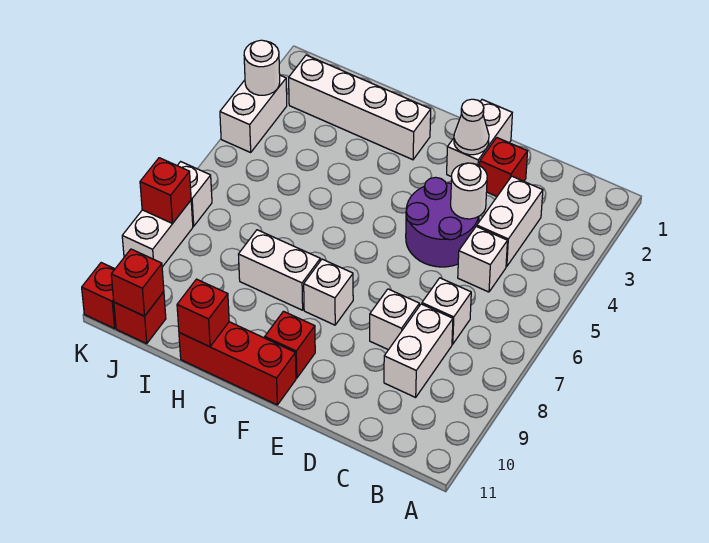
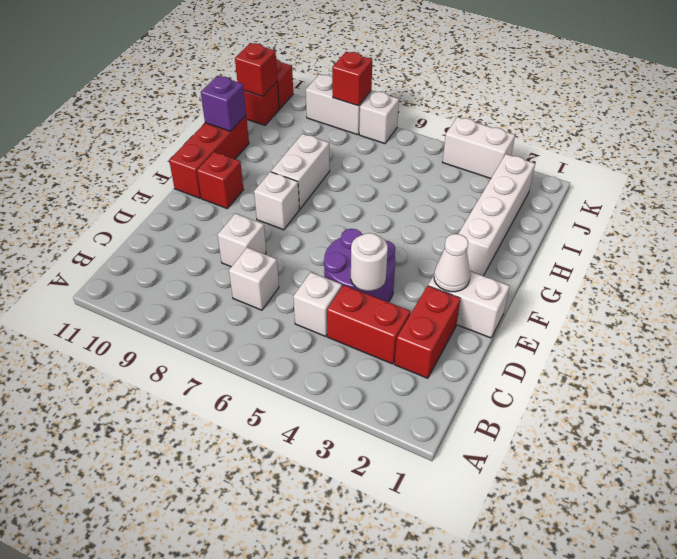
white 1x2 brick [477,176,543,267] -> red 1x2 brick [327,285,410,364]
white 1x2 brick [384,304,453,397] -> none
red 1x1 brick [480,138,528,196] -> red 1x2 brick [395,286,461,378]
red 1x1 brick [177,279,229,347] -> purple 1x1 brick [201,76,246,131]
white 1x1 round brick [244,40,280,95] -> none

